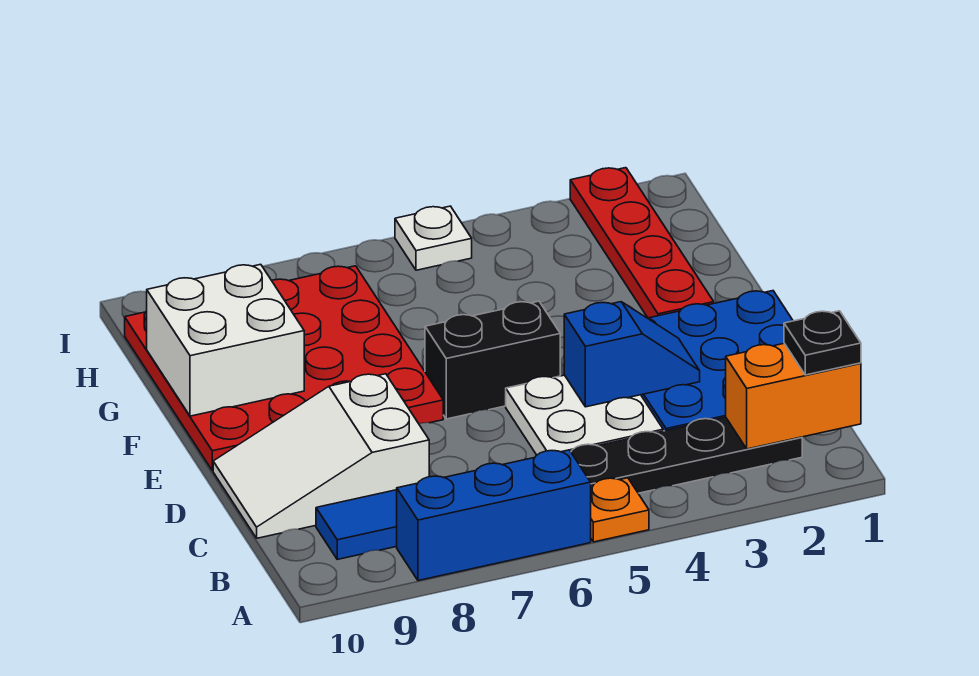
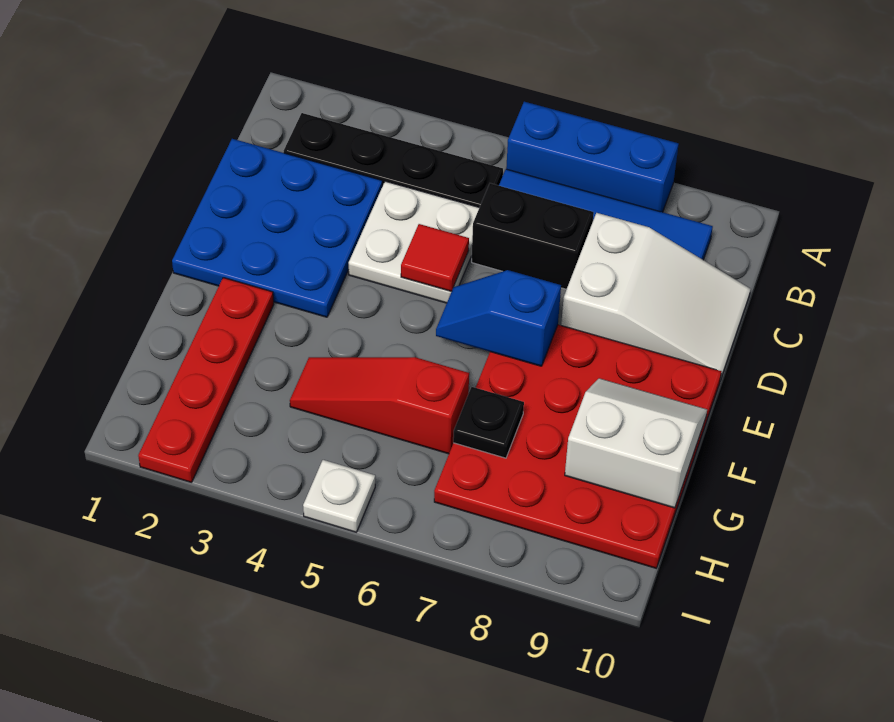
orange 1x1 plate [591,478,649,542] -> none
orange 1x2 brick [726,343,861,449] -> none
black 1x1 plate [784,311,861,375] -> black 1x1 plate moved to [453,387,524,458]
blue 1x2 slope [564,302,700,407] -> blue 1x2 slope moved to [436,270,561,366]
none -> red 1x1 tile [401,224,469,291]
black 1x2 brick [425,301,560,419] -> black 1x2 brick moved to [472,183,594,289]
white 2x2 brick [147,264,304,416] -> white 2x2 slope [565,378,707,508]
none -> red 1x3 slope [290,357,469,454]

